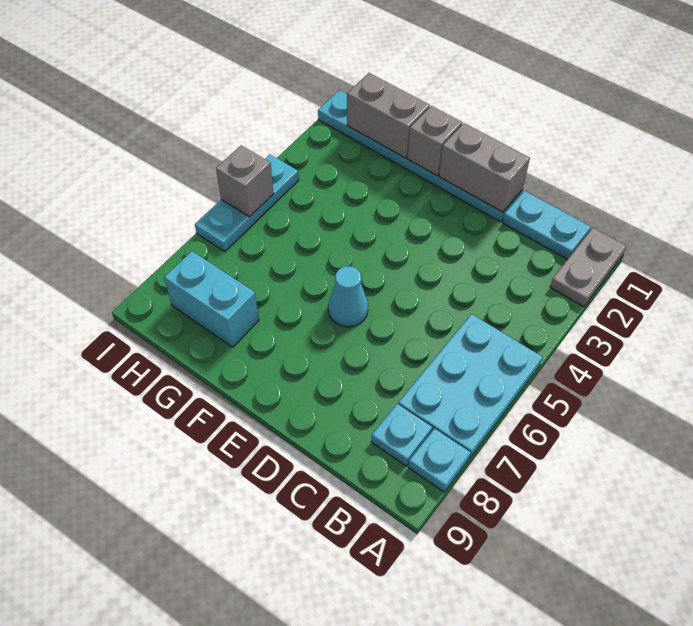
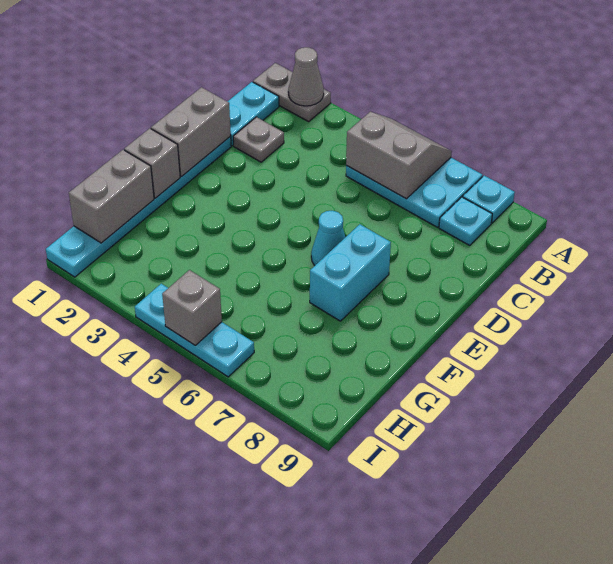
none -> grey 1x1 cone [288,47,324,106]
none -> grey 2x2 slope [346,112,452,199]
none -> grey 1x1 plate [233,117,284,162]
cyan 1x2 brick [164,251,259,347] -> cyan 1x2 brick moved to [310,224,391,321]

